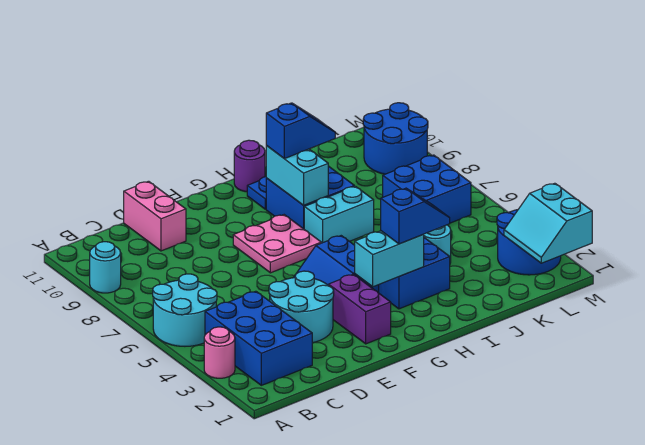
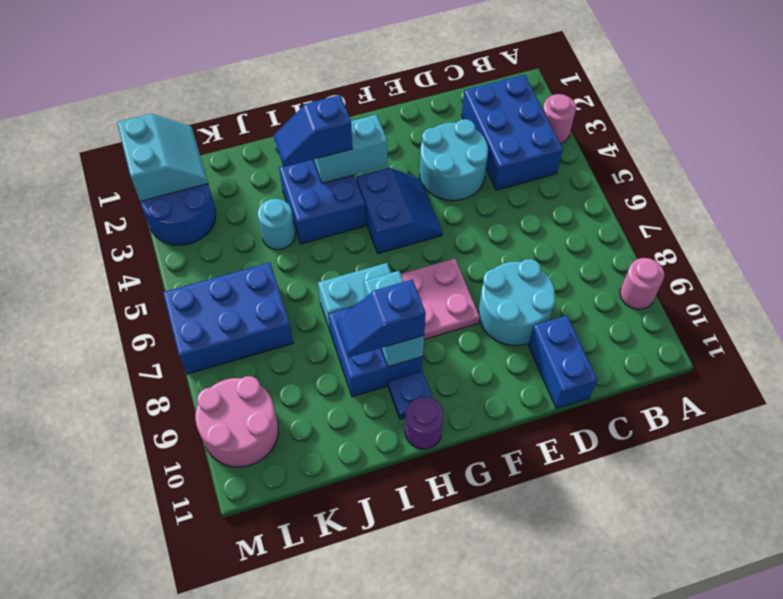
cyan 2x2 round brick [153,274,217,346] -> cyan 2x2 round brick moved to [478,259,555,346]
cyan 1x1 round brick [90,242,121,293] -> pink 1x1 round brick [620,258,664,309]
pink 1x2 brick [124,181,186,251] -> blue 1x2 brick [528,315,597,409]
purple 1x2 brick [329,274,391,344] -> none
blue 2x2 brick [383,155,471,223] -> blue 2x3 brick [163,263,293,374]
blue 2x2 round brick [363,103,428,174] -> pink 2x2 round brick [195,376,278,467]

